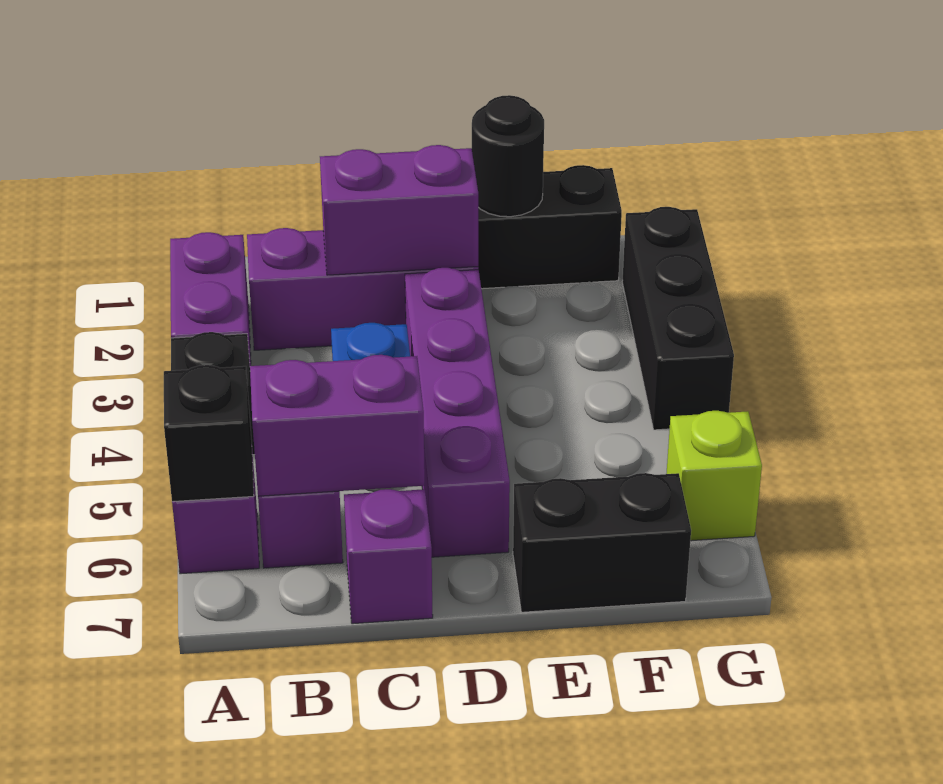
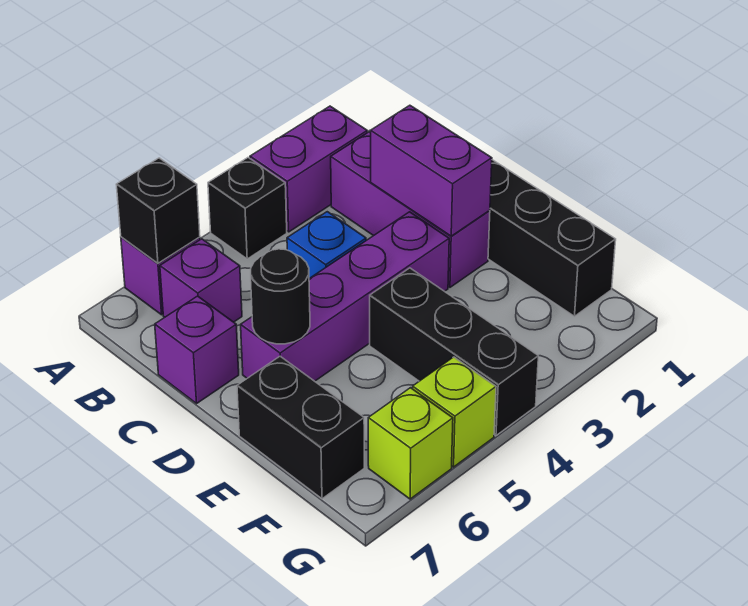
purple 1x2 brick [250,355,425,496] -> none
black 1x1 round brick [472,95,544,217] -> black 1x1 round brick moved to [251,249,310,344]
black 1x3 brick [622,207,734,430] -> black 1x3 brick turned to [370,268,538,436]
none -> lime 1x1 brick [413,357,496,467]

